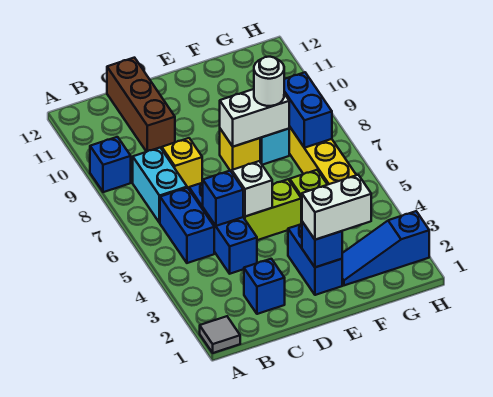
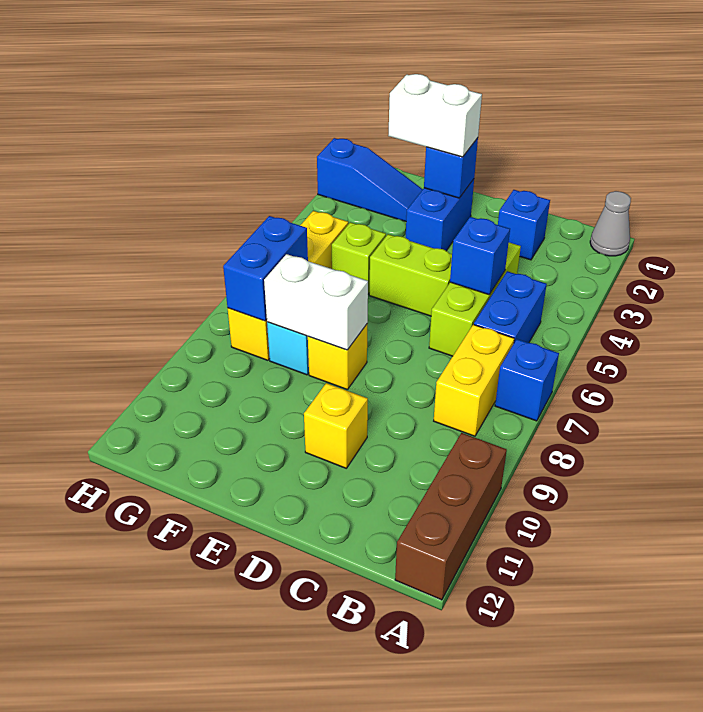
grey 1x1 tile [200,316,240,353] -> grey 1x1 cone [590,191,631,256]
blue 1x1 brick [90,137,131,192] -> blue 1x1 brick moved to [495,339,559,421]
cyan 1x2 brick [133,148,187,223] -> yellow 1x2 brick [434,325,514,436]
blue 1x3 brick [189,183,257,274] -> lime 1x3 brick [429,243,521,356]
yellow 1x1 brick [162,138,202,189] -> yellow 1x1 brick moved to [304,383,368,468]
brown 1x3 brick [107,58,175,152] -> brown 1x3 brick moved to [395,433,507,600]
white 1x1 brick [232,161,272,217] -> none
white 1x1 round brick [254,57,284,106] -> none

